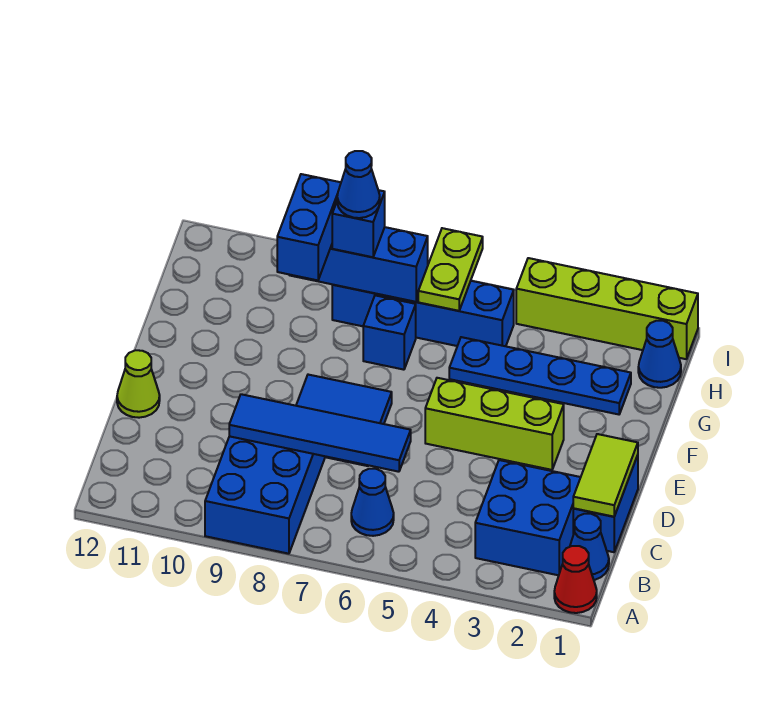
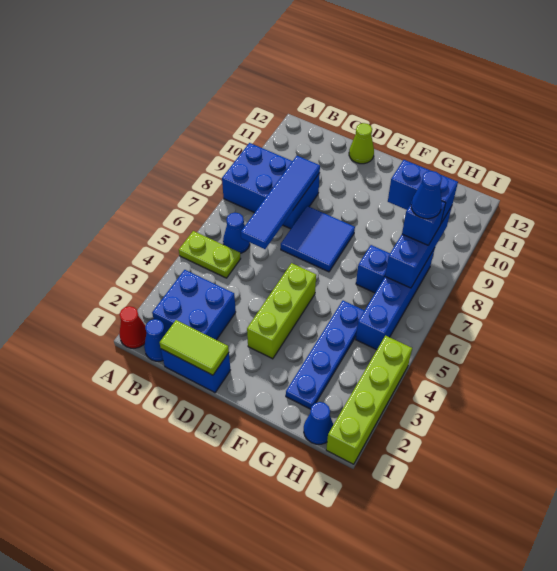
lime 1x2 plate [418,228,483,311] -> lime 1x2 plate moved to [179,231,241,278]

